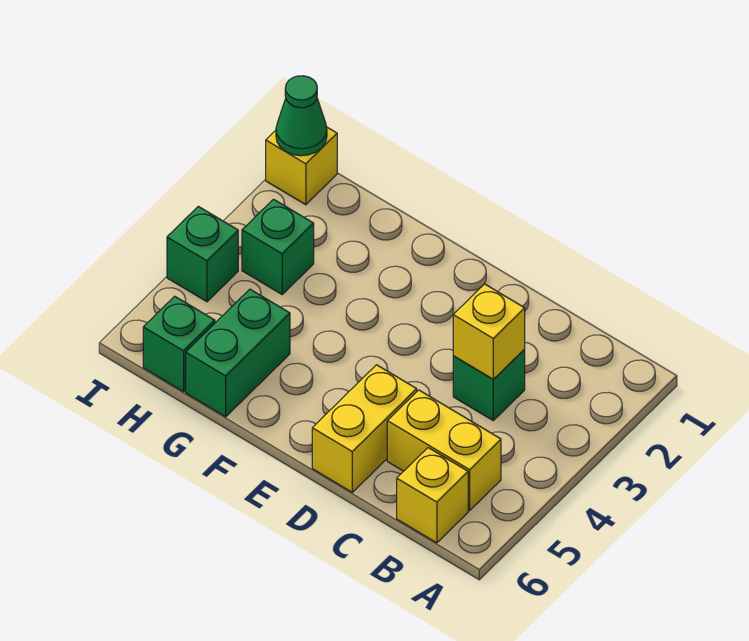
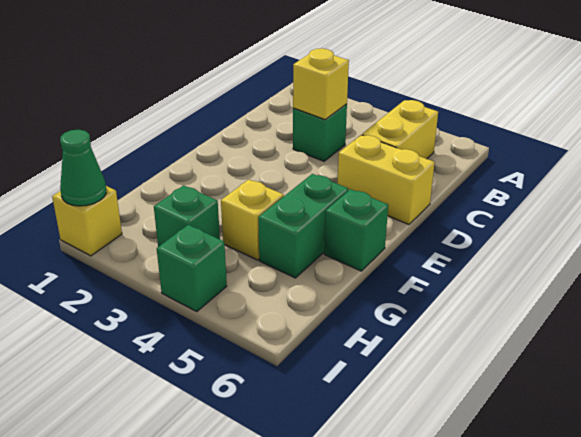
yellow 1x1 brick [397,448,468,543] -> yellow 1x1 brick moved to [221,180,284,260]
green 1x2 brick [186,289,290,417] -> green 1x2 brick turned to [258,174,348,278]
green 1x1 brick [143,296,215,392] -> green 1x1 brick moved to [324,189,388,271]

